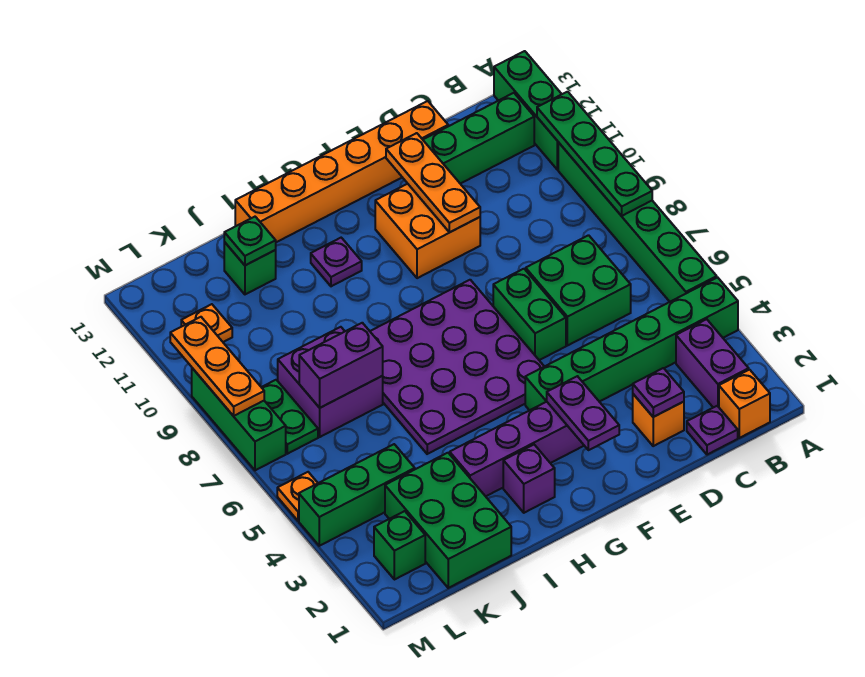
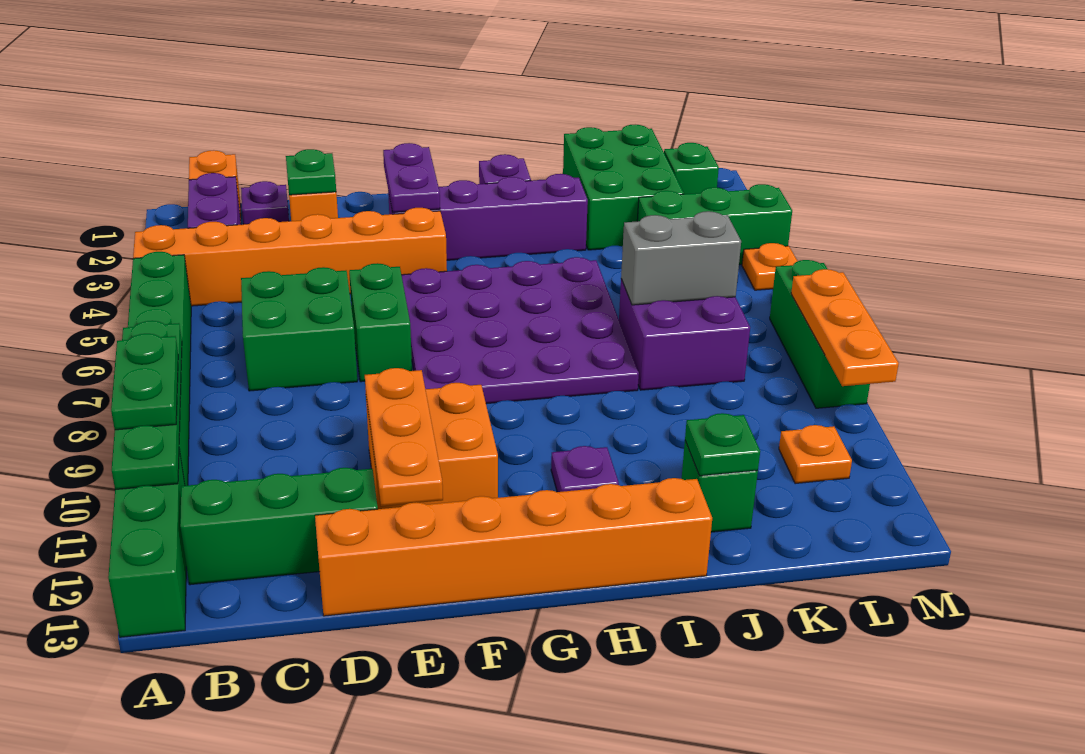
green 1x6 brick [525,277,738,410] -> orange 1x6 brick [133,208,447,306]
purple 1x1 plate [633,368,684,417] -> green 1x1 plate [286,149,336,195]
purple 1x2 brick [299,323,383,408] -> grey 1x2 brick [621,211,741,305]
green 1x2 plate [261,380,318,454] -> green 1x2 plate moved to [111,334,178,430]

